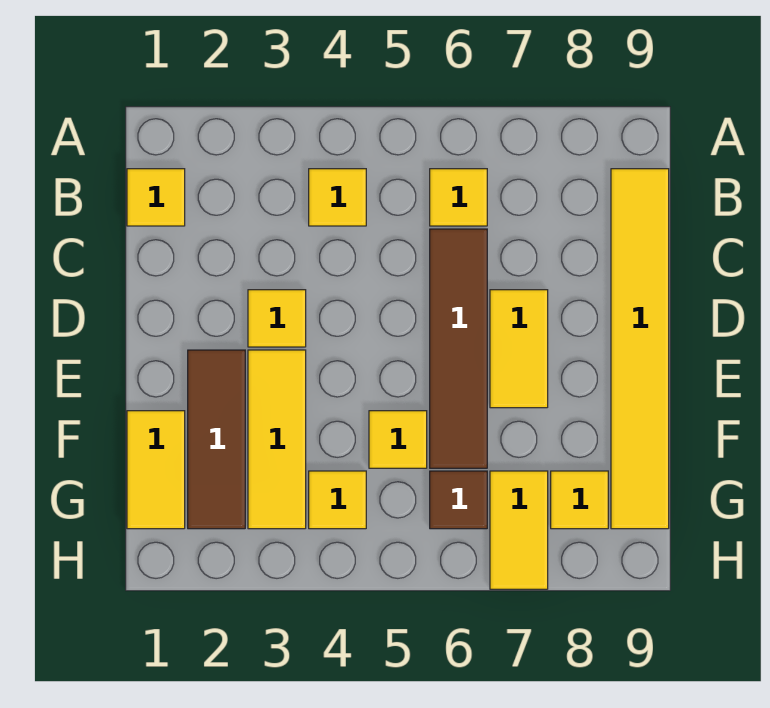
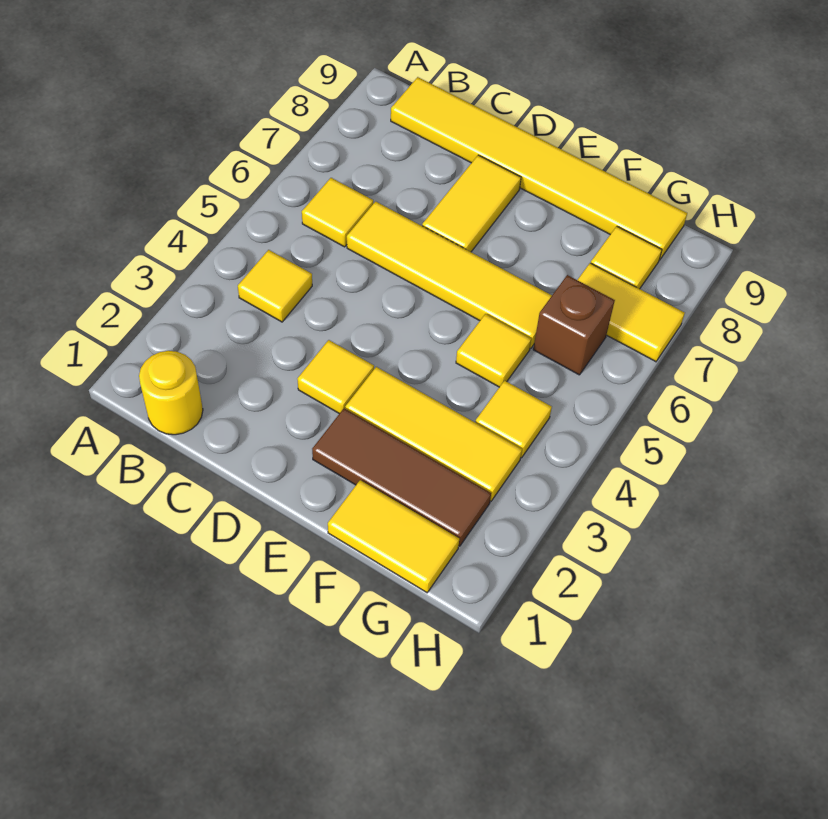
yellow 1x1 tile [127,169,185,226] -> yellow 1x1 round brick [139,351,203,435]
brown 1x4 tile [430,229,487,468] -> yellow 1x4 tile [347,201,552,348]
yellow 1x2 tile [490,290,548,408] -> yellow 1x2 tile turned to [422,155,521,252]
brown 1x1 tile [430,471,487,529] -> brown 1x1 brick [533,275,615,375]

